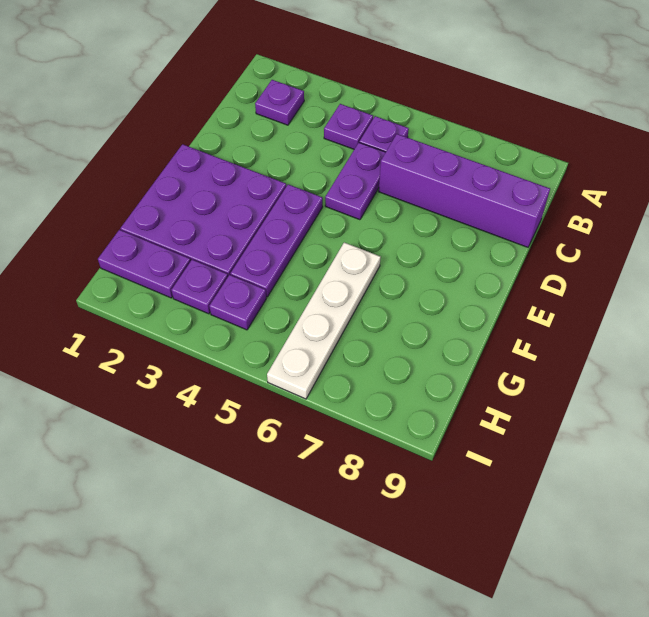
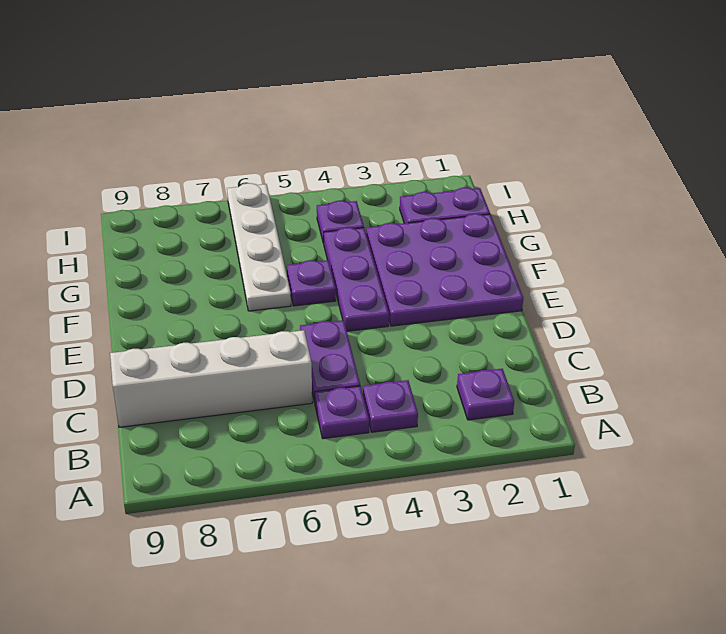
purple 1x4 brick [379,134,550,247] -> white 1x4 brick [110,330,312,427]
purple 1x1 plate [171,260,228,314] -> purple 1x1 plate moved to [287,260,336,306]

